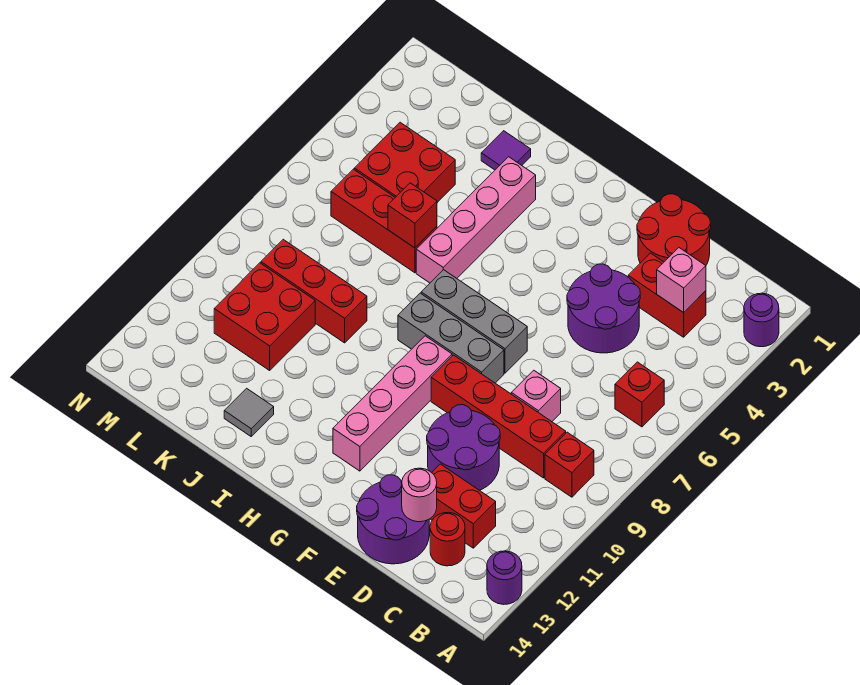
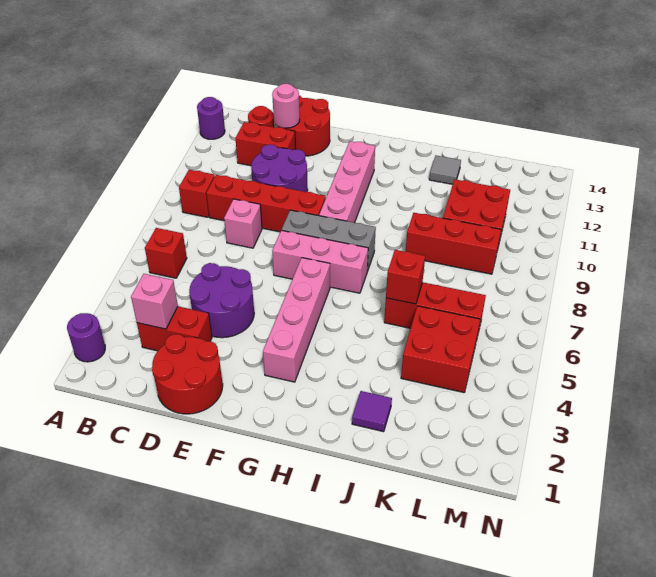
purple 2x2 round brick [357,475,429,564] -> red 2x2 round brick [278,95,330,156]
grey 1x3 brick [421,270,527,373] -> pink 1x3 brick [272,230,368,293]
pink 1x4 brick [416,157,536,283] -> pink 1x4 brick moved to [263,258,330,382]

